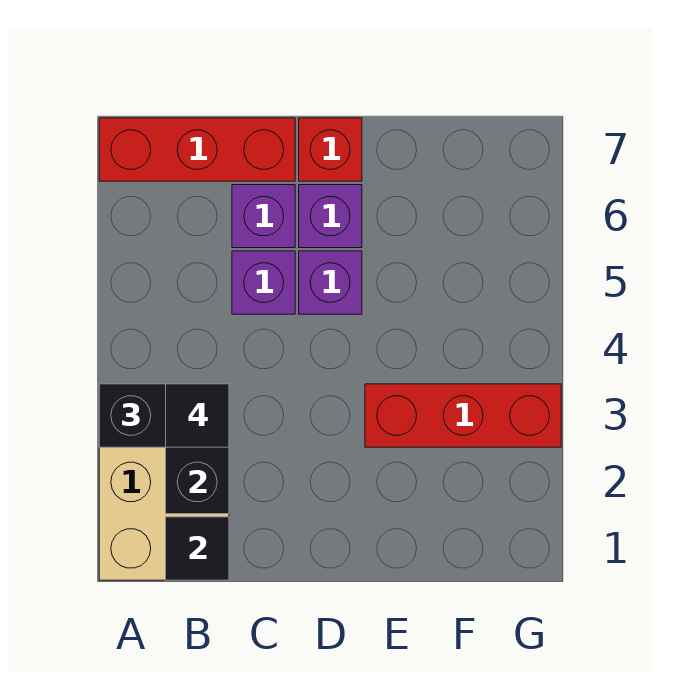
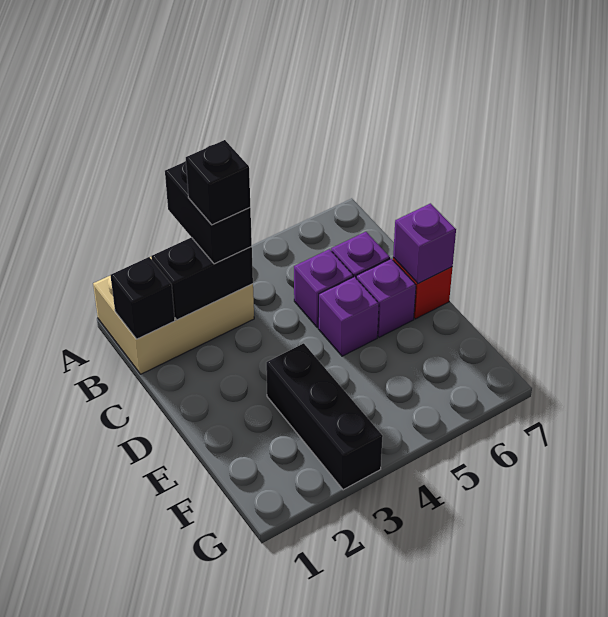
red 1x3 brick [99,118,295,181] -> none
black 1x1 tile [166,517,229,580] -> black 1x1 brick [110,257,175,339]
black 1x1 tile [166,384,229,447] -> black 1x1 brick [186,140,250,225]
none -> purple 1x1 brick [393,203,456,284]
red 1x3 brick [365,384,561,447] -> black 1x3 brick [266,343,383,490]

